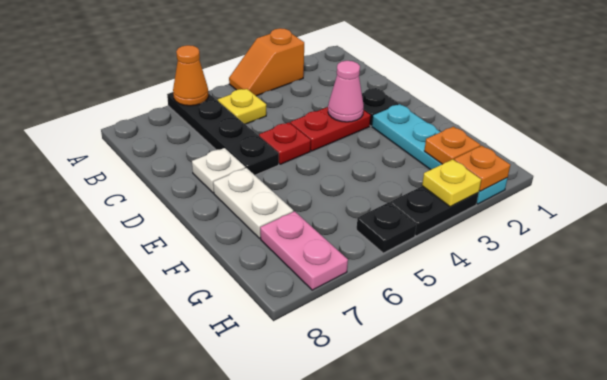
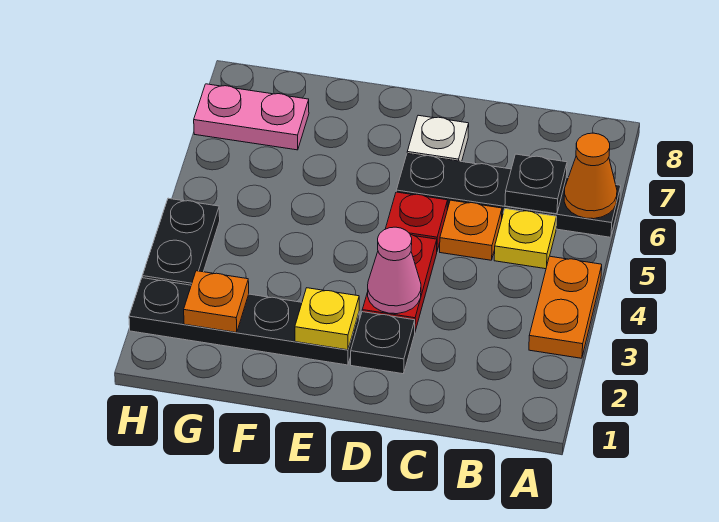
orange 1x2 slope [229,28,304,96] -> orange 1x2 plate [529,256,602,358]
cyan 1x4 plate [372,104,507,204] -> black 1x4 plate [129,278,359,365]
white 1x2 plate [213,168,293,238] -> none
orange 1x1 plate [454,146,510,191] -> orange 1x1 plate moved to [440,200,502,260]
yellow 1x1 plate [422,159,481,207] -> yellow 1x1 plate moved to [295,288,359,350]
black 1x1 plate [357,202,416,253] -> black 1x1 plate moved to [505,154,567,214]

